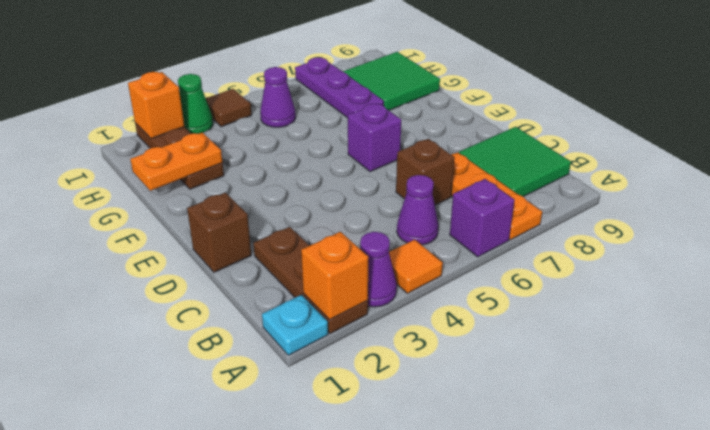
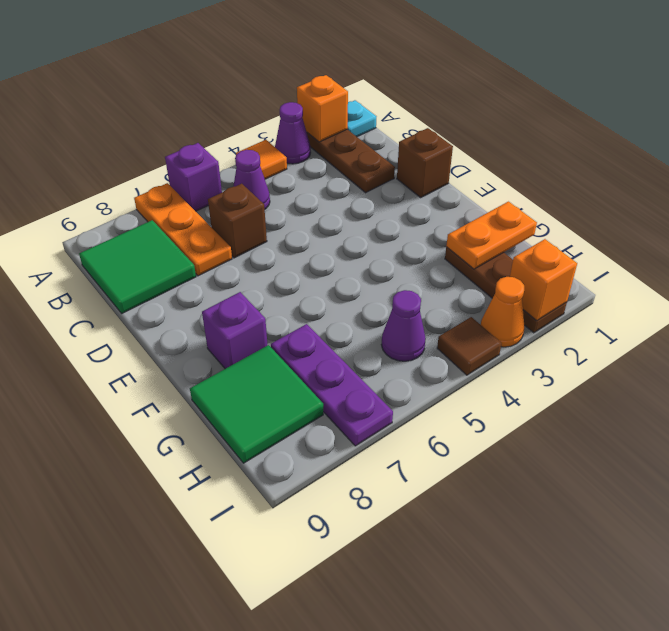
purple 1x1 brick [348,103,401,172] -> purple 1x1 brick moved to [202,292,268,369]
green 1x1 cone [178,74,213,134] -> orange 1x1 cone [481,277,524,347]

